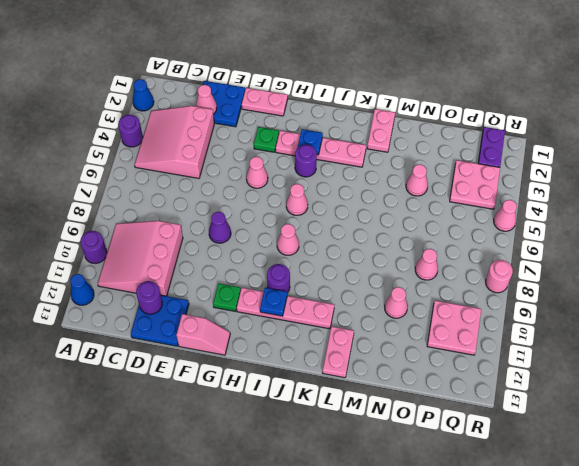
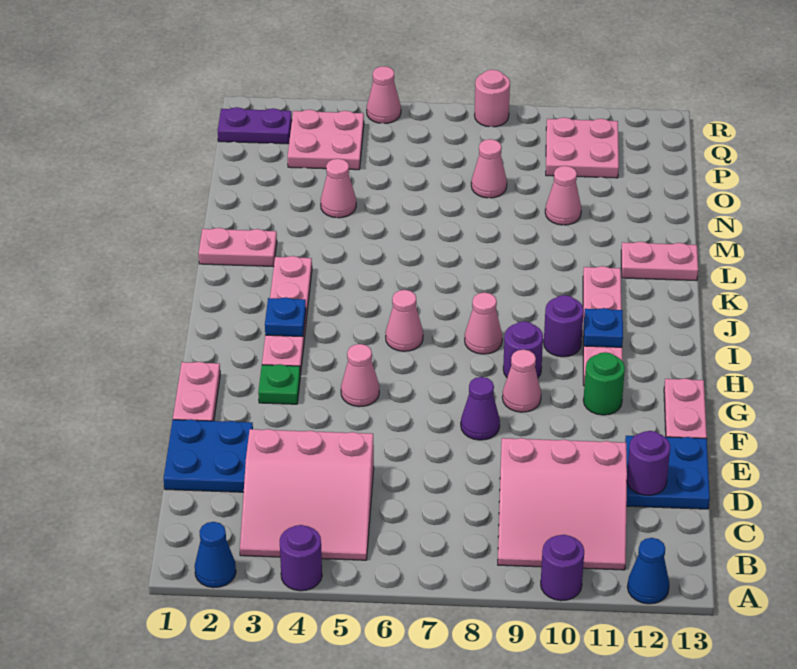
pink 1x1 cone [196,85,217,114] -> pink 1x1 cone moved to [502,349,541,412]
pink 1x2 slope [176,314,230,355] -> pink 1x2 plate [664,378,707,438]
green 1x1 plate [213,283,241,312] -> green 1x1 round brick [583,352,625,415]
purple 1x1 round brick [295,145,317,177] -> purple 1x1 round brick moved to [503,321,543,377]

